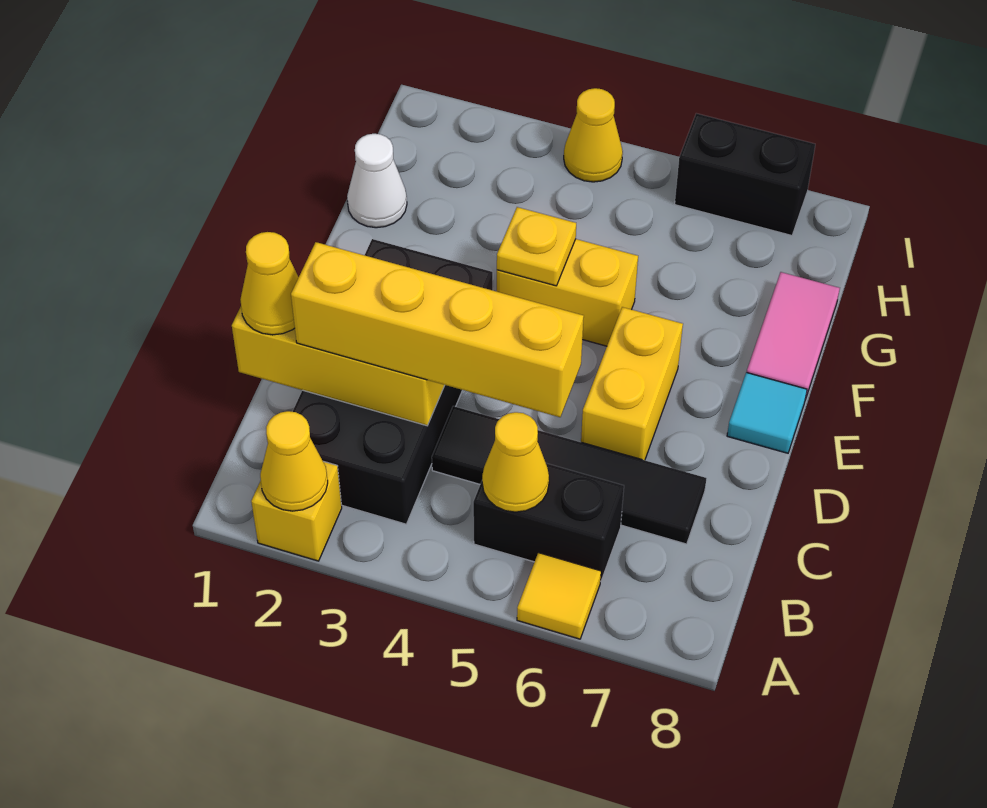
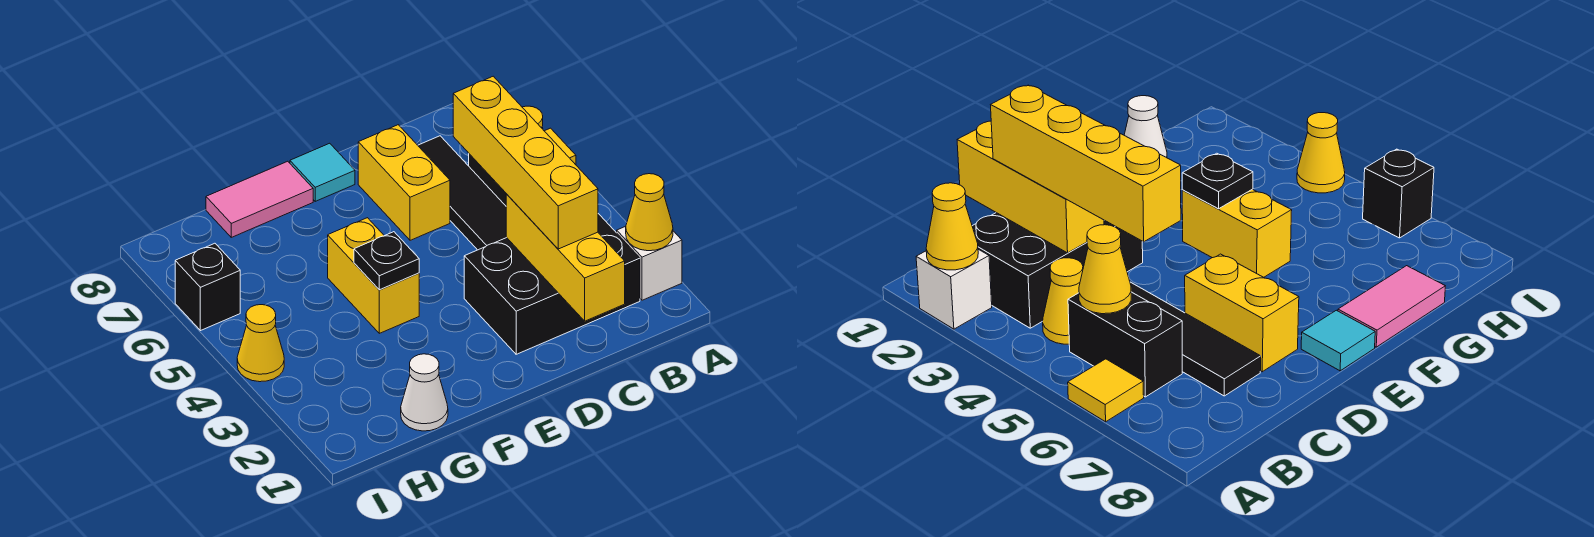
yellow 1x1 brick [251,461,342,561] -> white 1x1 brick [617,227,682,300]
black 2x4 brick [292,239,493,524] -> black 2x3 brick [464,214,640,354]
yellow 1x1 cone [240,232,299,335] -> yellow 1x1 cone moved to [1043,258,1083,344]
yellow 1x2 brick [581,307,683,460] -> yellow 1x2 brick turned to [358,125,450,240]
yellow 1x1 plate [497,207,576,286] -> black 1x1 plate [354,232,419,290]
black 1x2 brick [675,113,815,235] -> black 1x1 brick [175,243,240,331]

